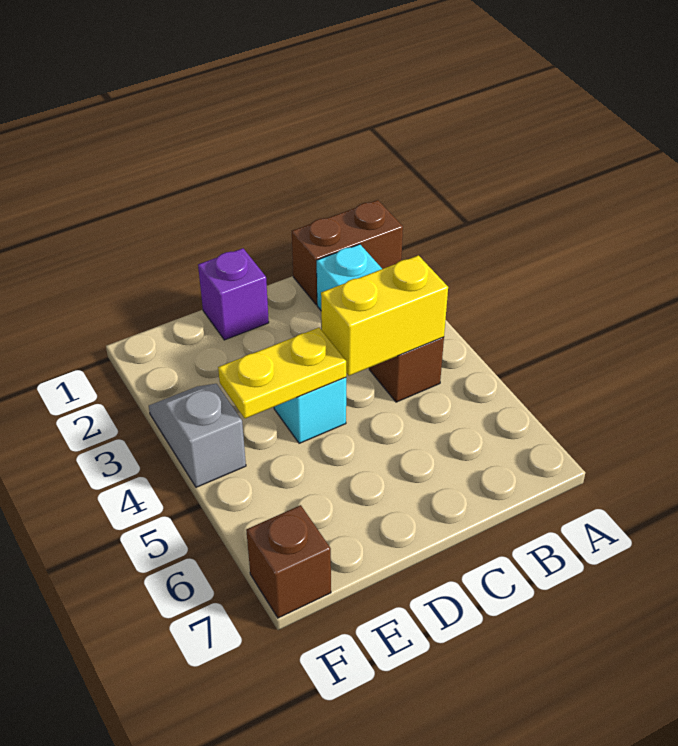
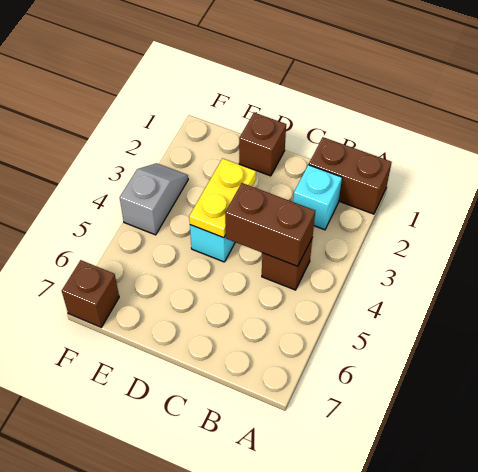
yellow 1x2 brick [321,255,448,376] -> brown 1x2 brick [225,183,315,266]
purple 1x1 brick [198,248,269,340] -> brown 1x1 brick [239,113,286,176]
yellow 1x2 plate [218,328,346,419] -> yellow 1x2 plate turned to [189,158,256,238]

